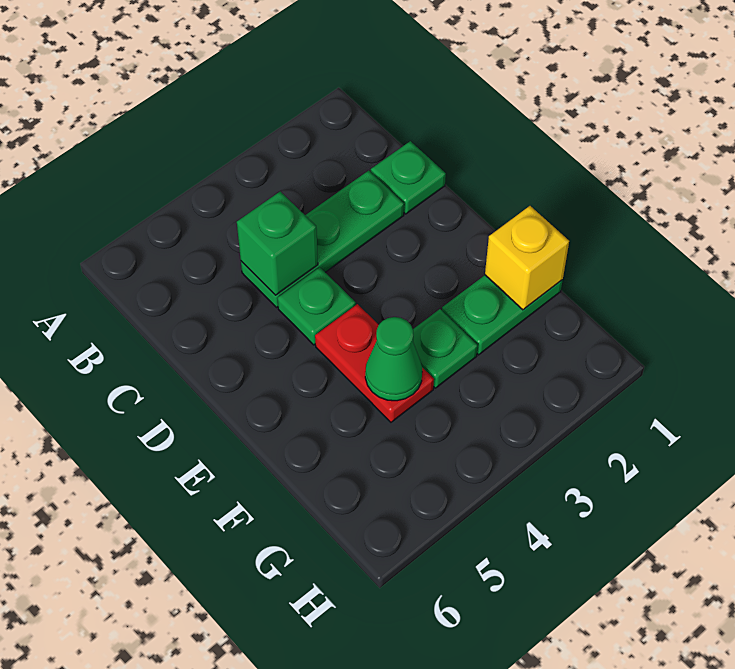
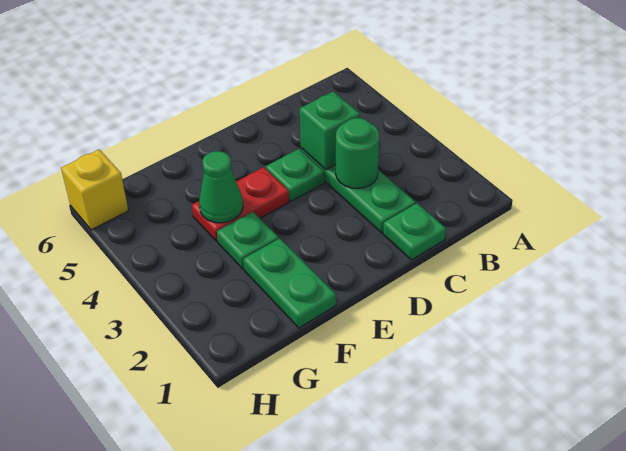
none -> green 1x1 round brick [336,118,379,189]
yellow 1x1 brick [485,206,569,310] -> yellow 1x1 brick moved to [61,150,128,230]

